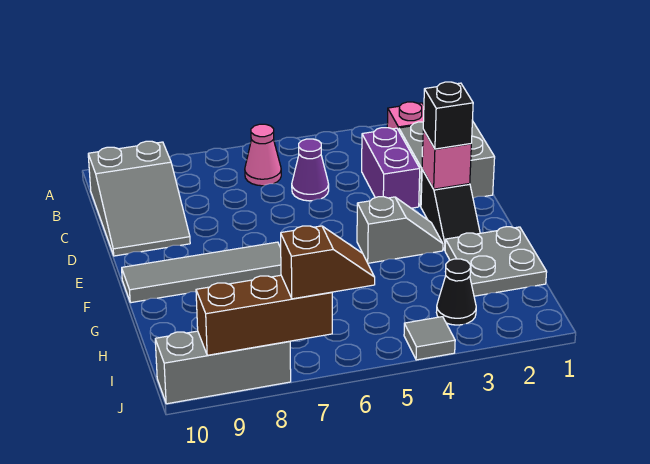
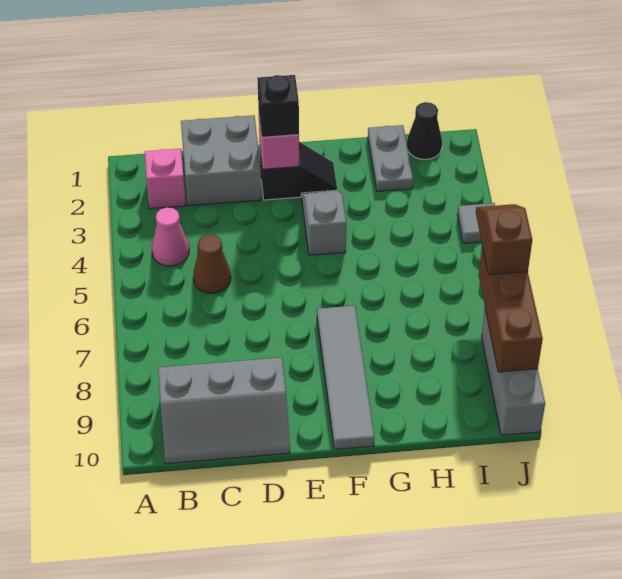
pink 1x1 cone [245,124,281,186] -> pink 1x1 cone moved to [152,207,189,266]
grey 2x3 slope [88,141,190,256] -> grey 2x3 slope turned to [158,357,290,464]
purple 1x2 brick [362,128,420,208] -> none
purple 1x1 cone [292,139,329,201] -> brown 1x1 cone [193,234,231,293]
grey 2x2 plate [445,227,547,296] -> grey 1x2 plate [368,125,413,191]
black 1x1 cone [436,259,476,325] -> black 1x1 cone moved to [407,102,442,159]

